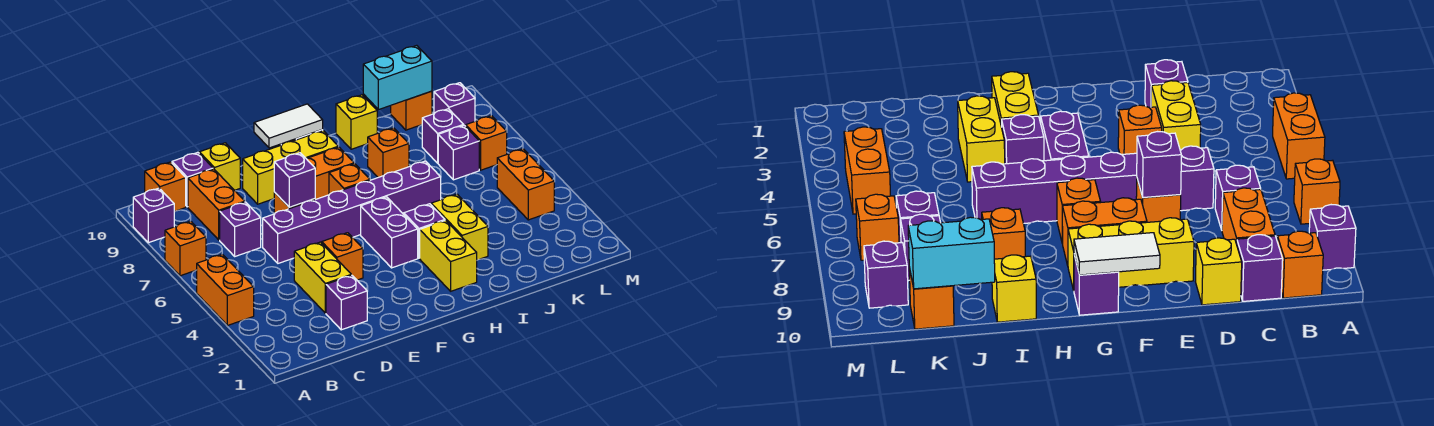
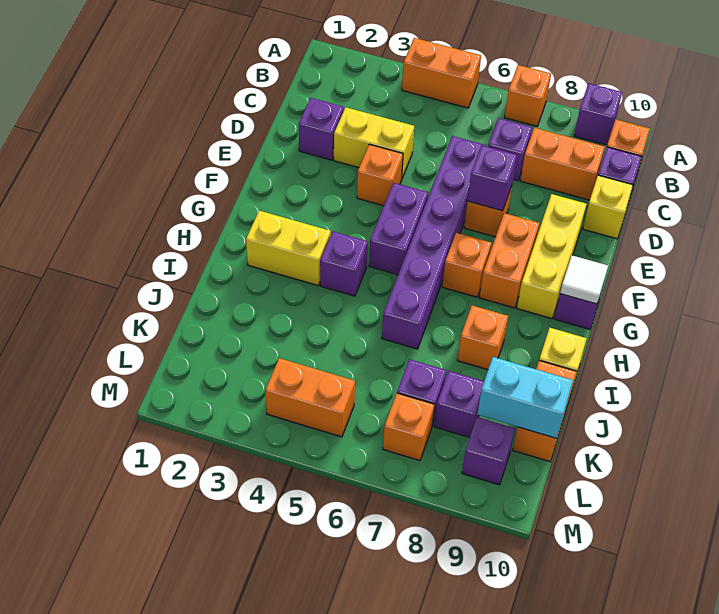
white 1x2 tile [254,104,323,148] -> white 1x1 tile [560,255,608,304]
purple 1x2 brick [361,197,418,268] -> purple 1x2 brick turned to [369,183,428,275]
yellow 1x2 brick [431,194,488,260] -> none
cyan 1x2 brick [363,45,432,110] -> cyan 1x2 brick turned to [477,357,573,438]
orange 1x1 brick [391,91,432,130] -> orange 1x2 brick [513,361,577,462]

